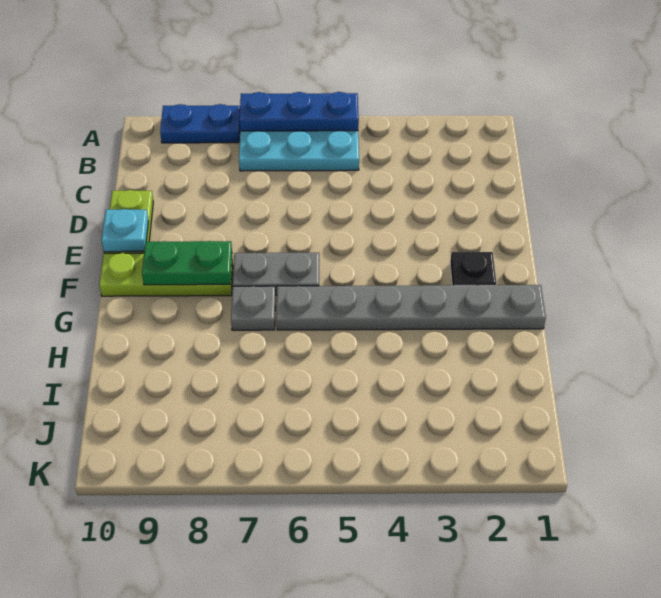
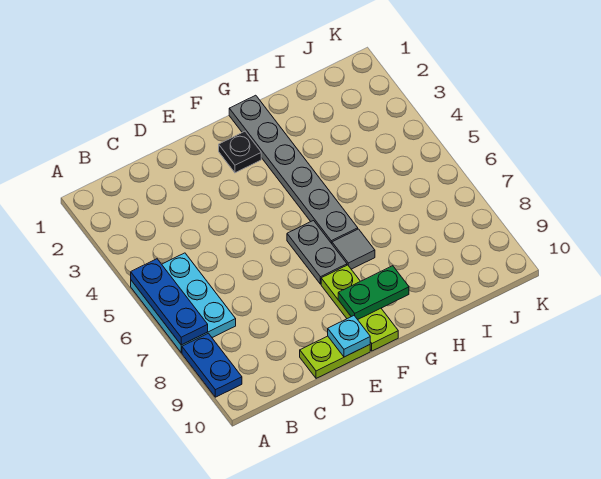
green 1x2 plate [142,241,232,285] -> green 1x2 plate turned to [338,266,409,320]
grey 1x1 plate [231,286,275,330] -> grey 1x1 tile [332,229,375,269]

